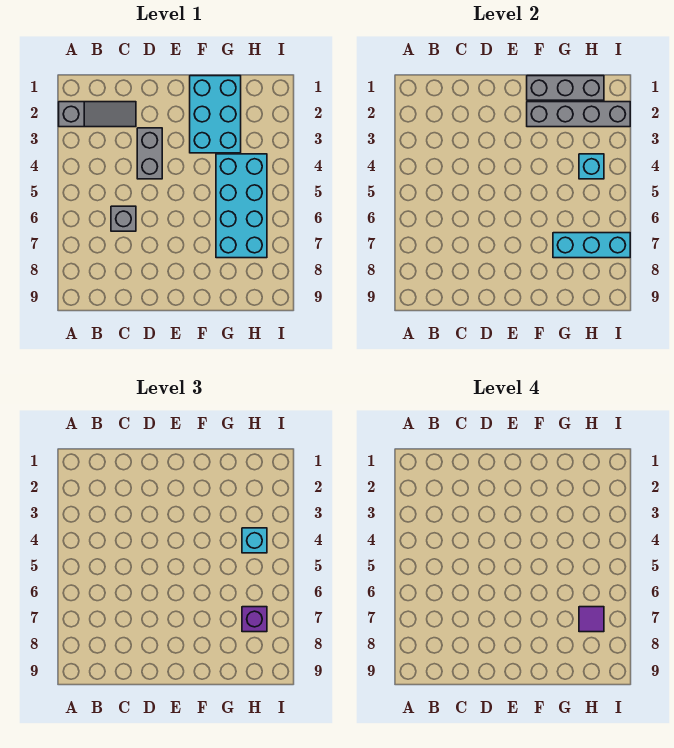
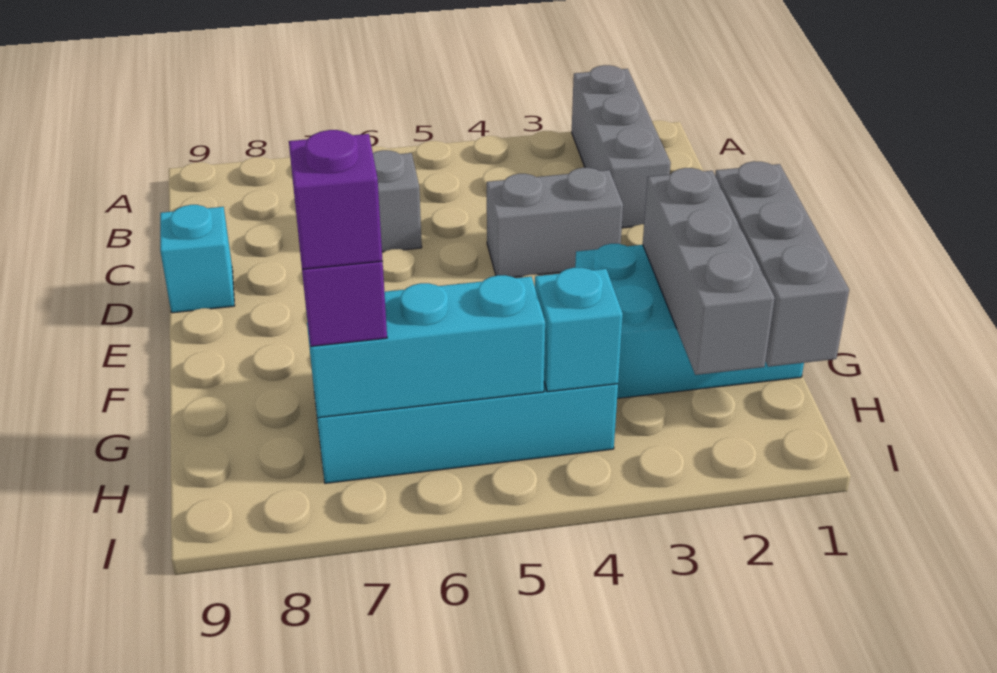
grey 1x3 slope [59,102,136,127] -> grey 1x3 brick [572,65,671,228]
grey 1x4 brick [527,102,630,127] -> grey 1x3 brick [643,168,775,375]
cyan 1x3 brick [553,233,630,258] -> cyan 1x3 brick turned to [306,275,545,418]
cyan 1x1 brick [242,528,267,553] -> cyan 1x1 brick moved to [160,205,235,313]
purple 1x1 tile [579,607,604,632] -> purple 1x1 brick [289,130,383,269]

